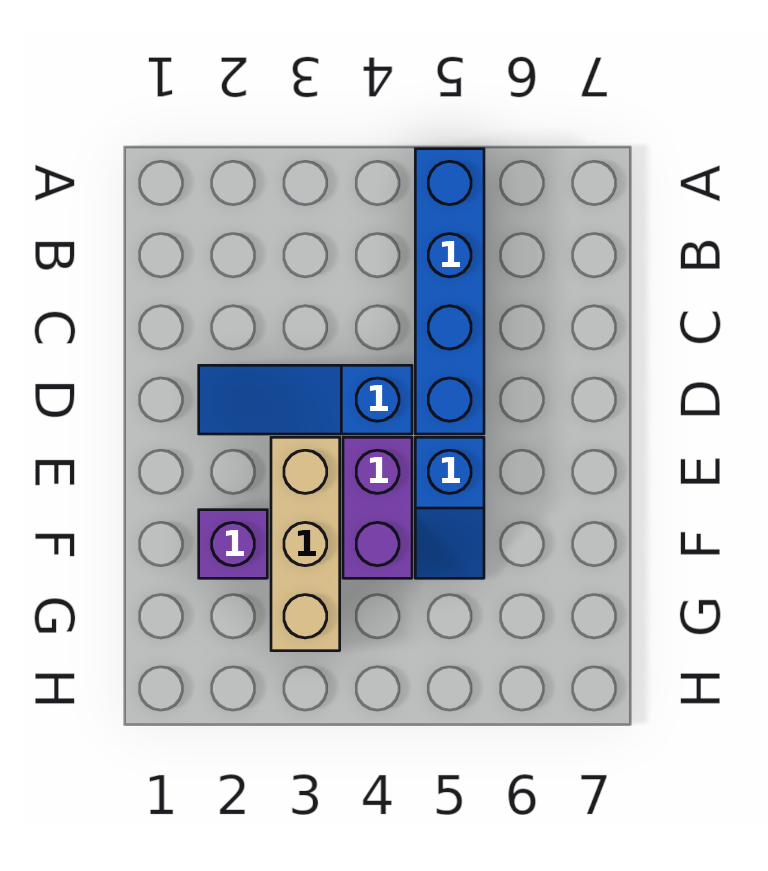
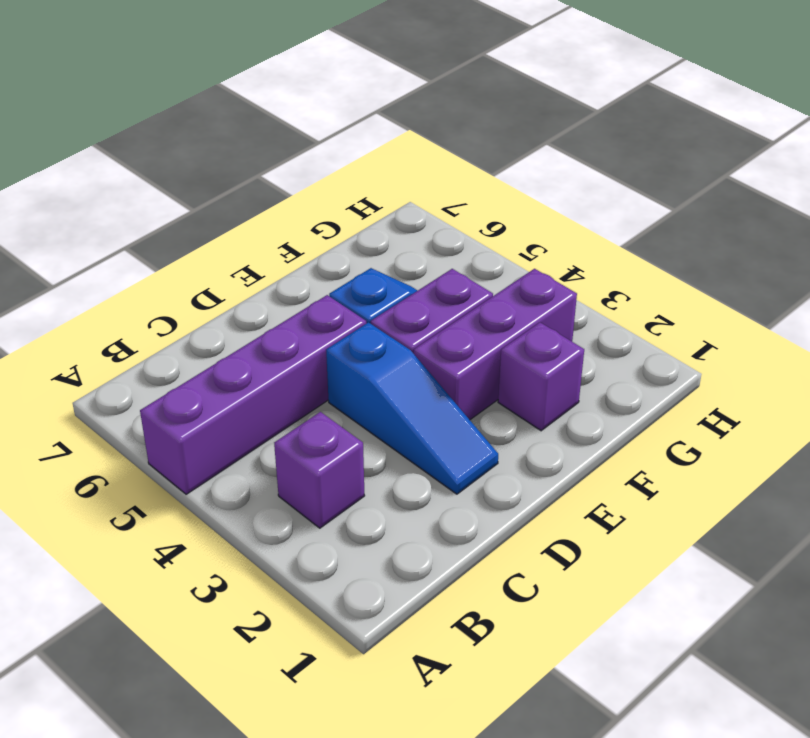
blue 1x4 brick [415,149,484,434] -> purple 1x4 brick [140,295,367,494]
none -> purple 1x1 brick [274,412,365,528]
tan 1x3 brick [271,437,340,651] -> purple 1x3 brick [414,269,577,420]

